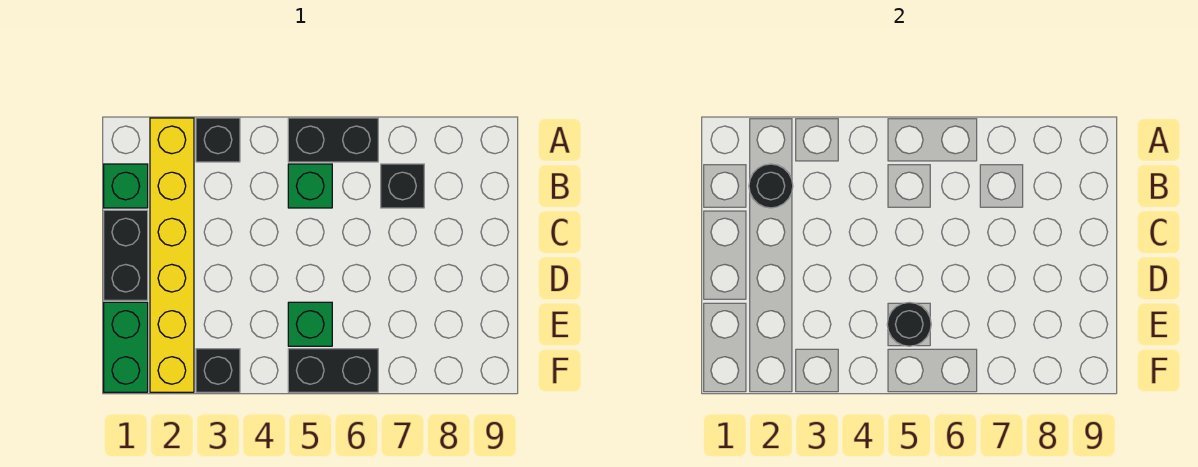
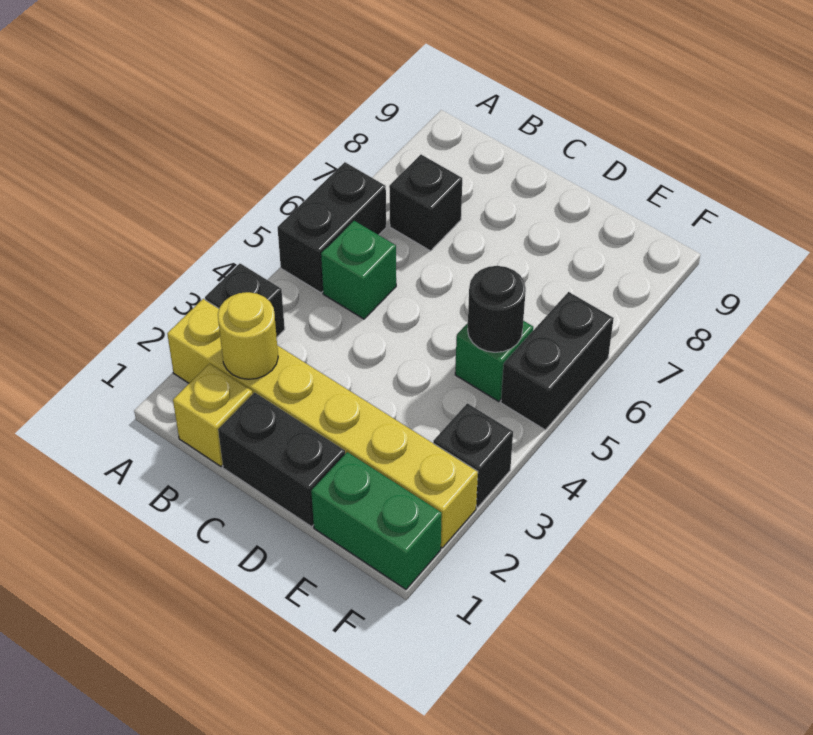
green 1x1 brick [104,164,148,208] -> yellow 1x1 brick [173,364,253,466]
black 1x1 round brick [749,164,793,208] -> yellow 1x1 round brick [218,292,278,379]

